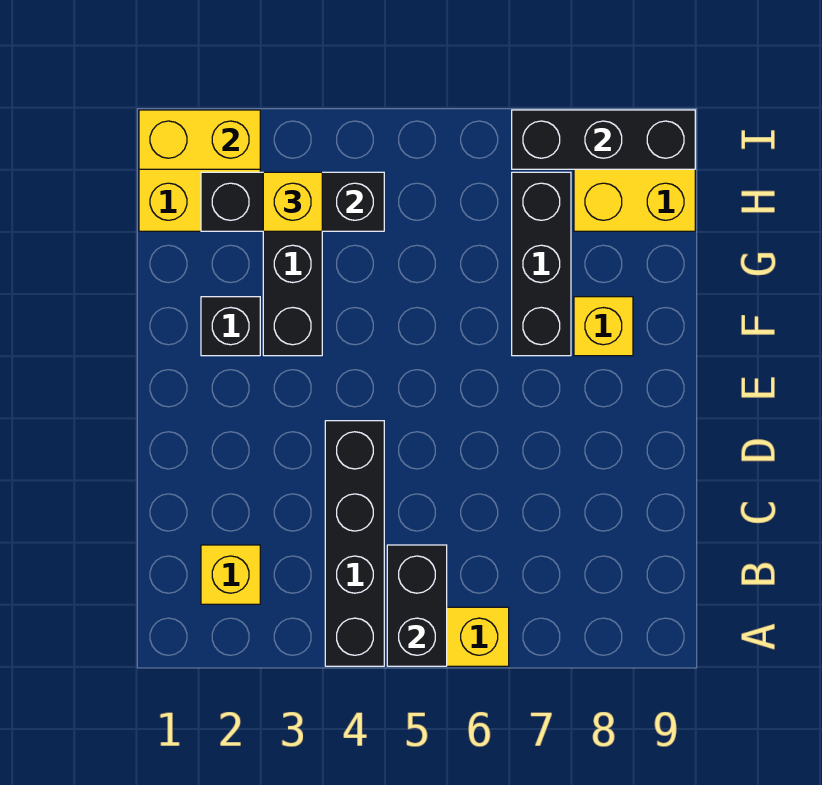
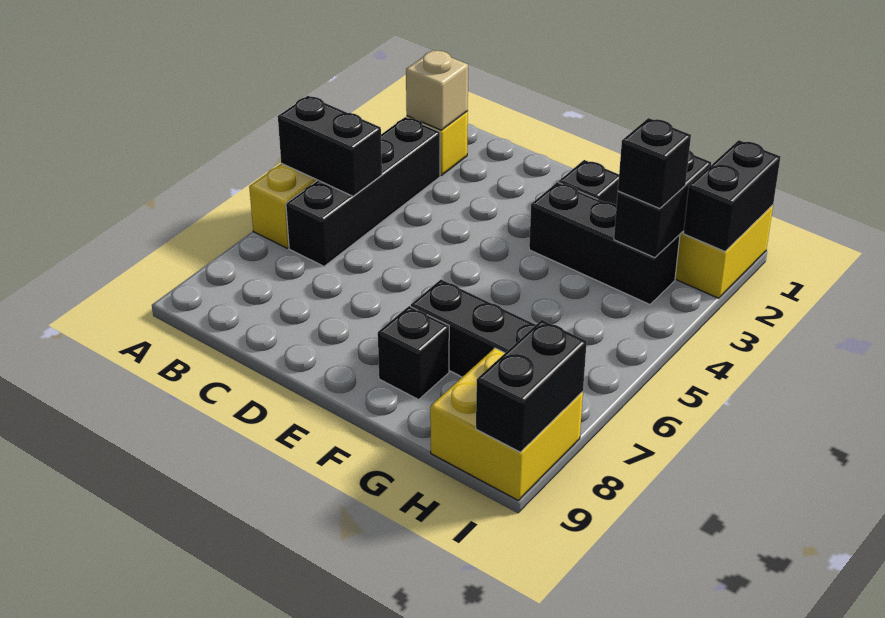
black 1x4 brick [325,421,384,666] -> black 1x4 brick turned to [286,117,440,266]
none -> tan 1x1 brick [406,50,468,130]
yellow 1x1 brick [574,297,633,356] -> black 1x1 brick [378,306,449,400]
black 1x3 brick [201,172,384,231] -> black 1x2 brick [614,150,711,258]
yellow 1x1 brick [263,172,322,231] -> black 1x1 brick [618,118,691,208]
yellow 1x2 brick [139,110,260,169] -> black 1x2 brick [683,140,780,251]
black 1x3 brick [512,110,695,169] -> black 1x2 brick [476,320,587,452]

